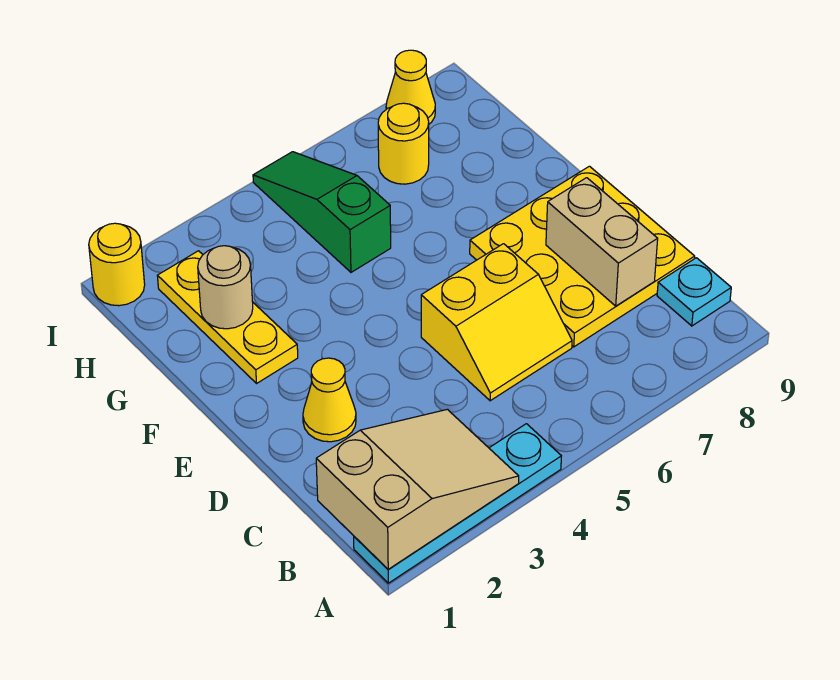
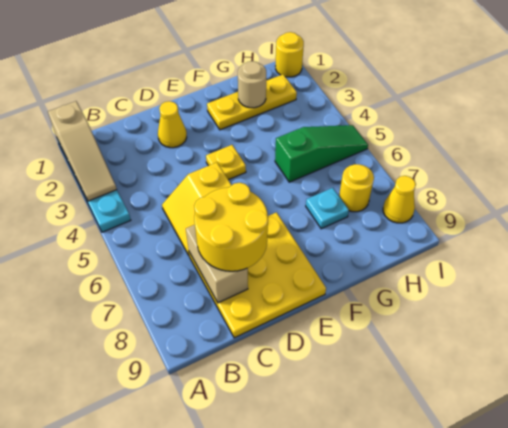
tan 2x3 slope [316,409,519,569] -> tan 1x3 slope [48,101,117,201]
cyan 1x1 plate [657,258,731,326] -> cyan 1x1 plate moved to [306,188,349,229]
none -> yellow 2x2 round brick [194,183,268,271]
tan 1x2 brick [546,178,658,306] -> tan 1x2 brick turned to [186,225,248,303]
none -> yellow 1x1 plate [206,145,246,180]

